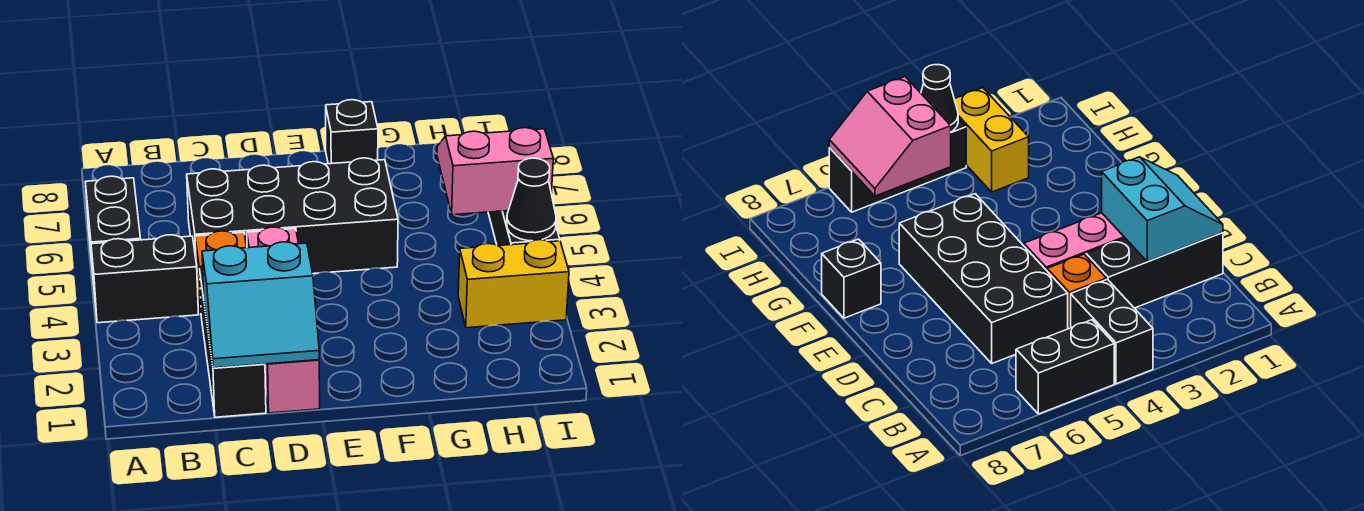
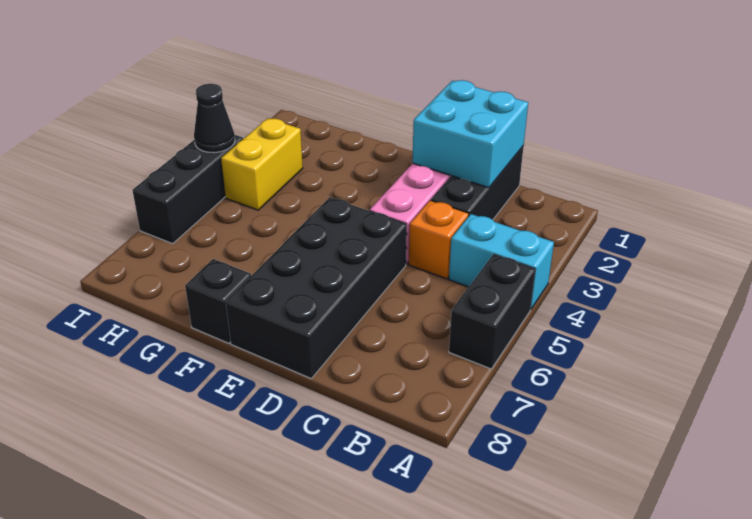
black 1x2 brick [91,235,199,323] -> cyan 1x2 brick [449,214,554,310]
cyan 2x2 slope [202,242,319,368] -> cyan 2x2 brick [412,80,528,188]
black 2x4 brick [187,158,398,274] -> black 2x4 brick turned to [226,197,407,378]
yellow 1x2 brick [458,240,569,328] -> yellow 1x2 brick turned to [221,118,303,210]
pink 2x2 slope [437,128,553,215] -> none

